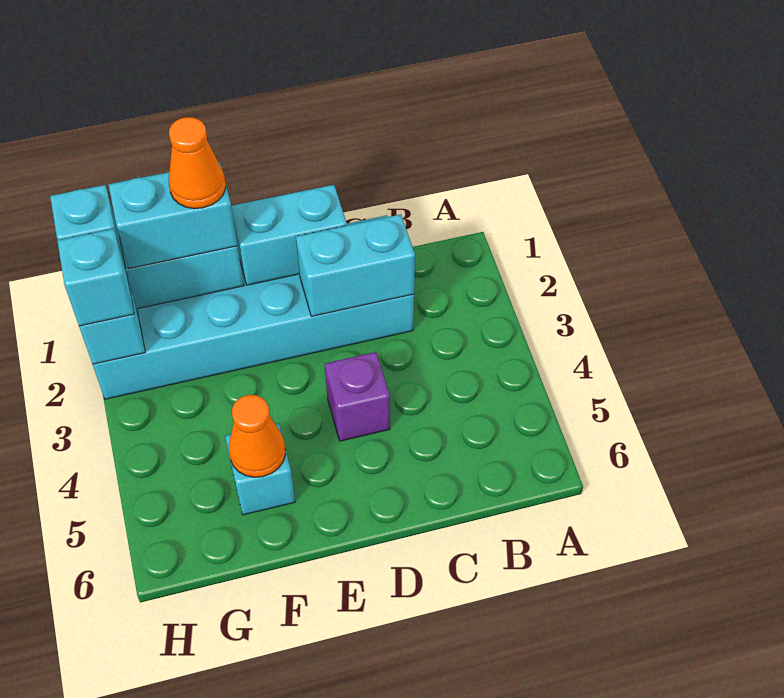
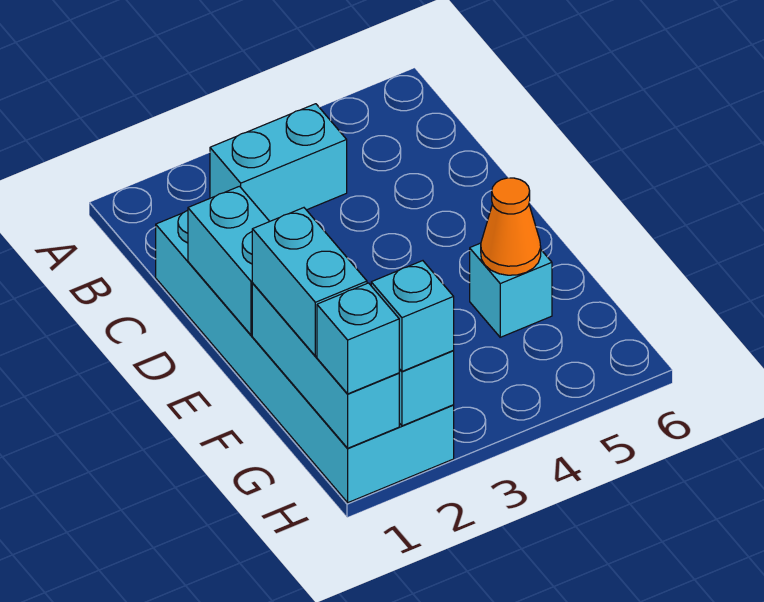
cyan 1x2 brick [296,214,415,316] -> cyan 1x2 brick turned to [210,104,347,221]
purple 1x1 brick [325,352,390,441] -> none
orange 1x1 cone [169,117,226,209] -> none

